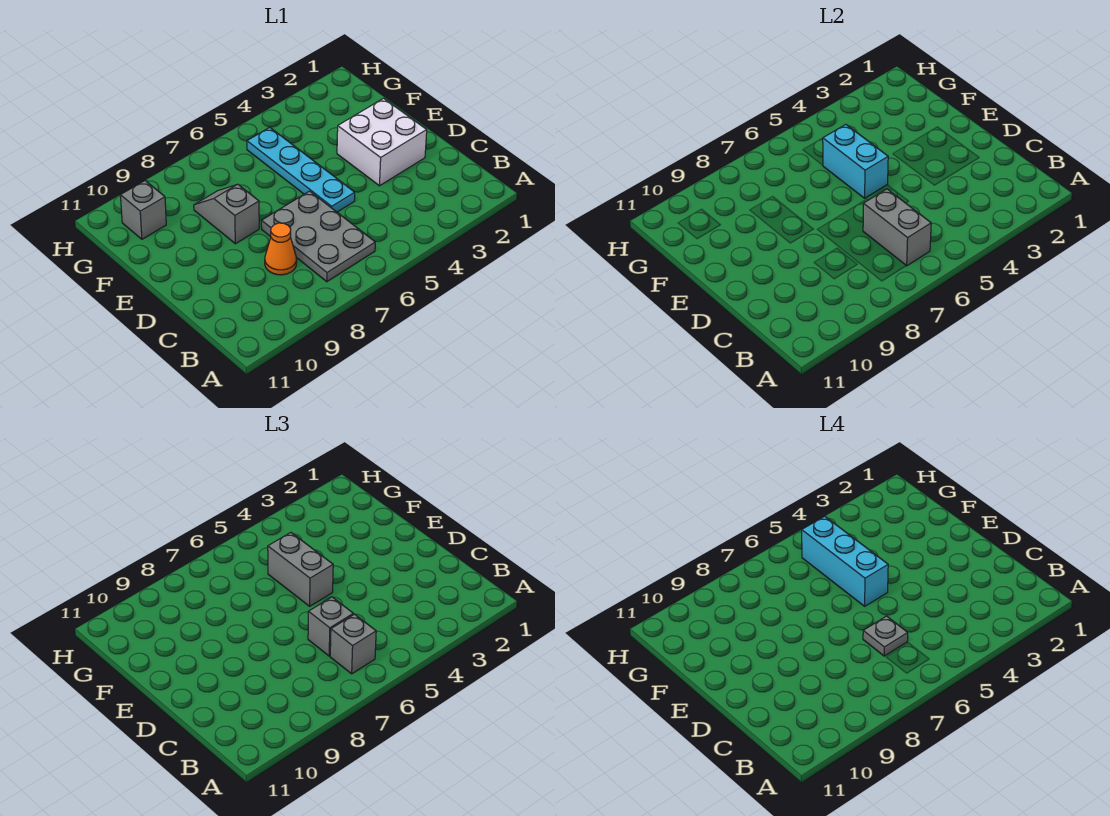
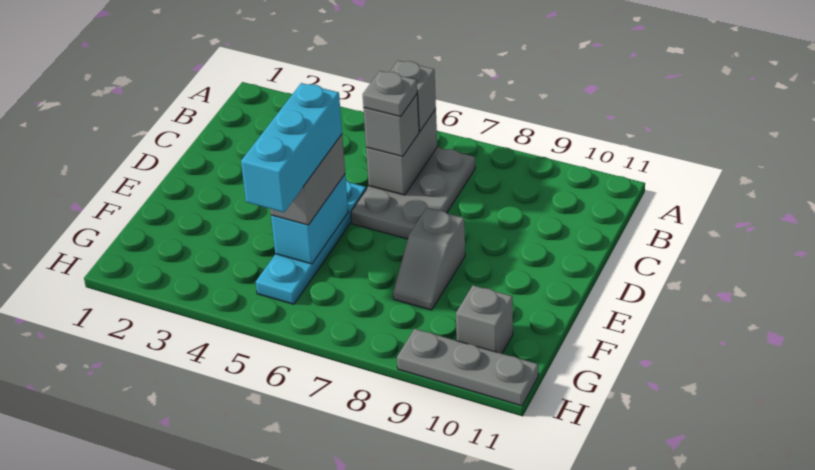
orange 1x1 cone [265,223,297,275] -> none
white 2x2 brick [337,98,427,186] -> none
none -> grey 1x3 plate [397,329,538,406]

